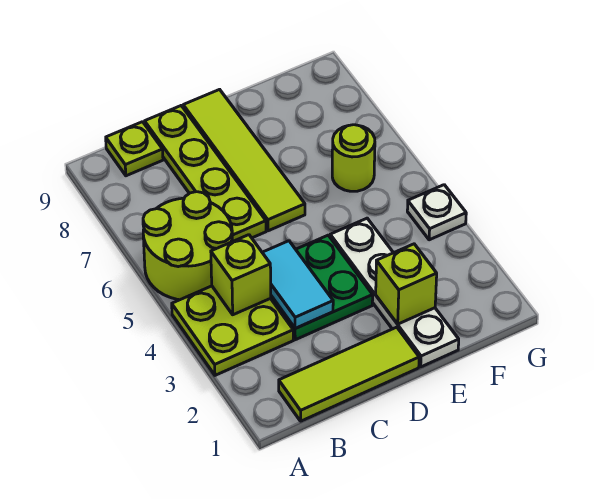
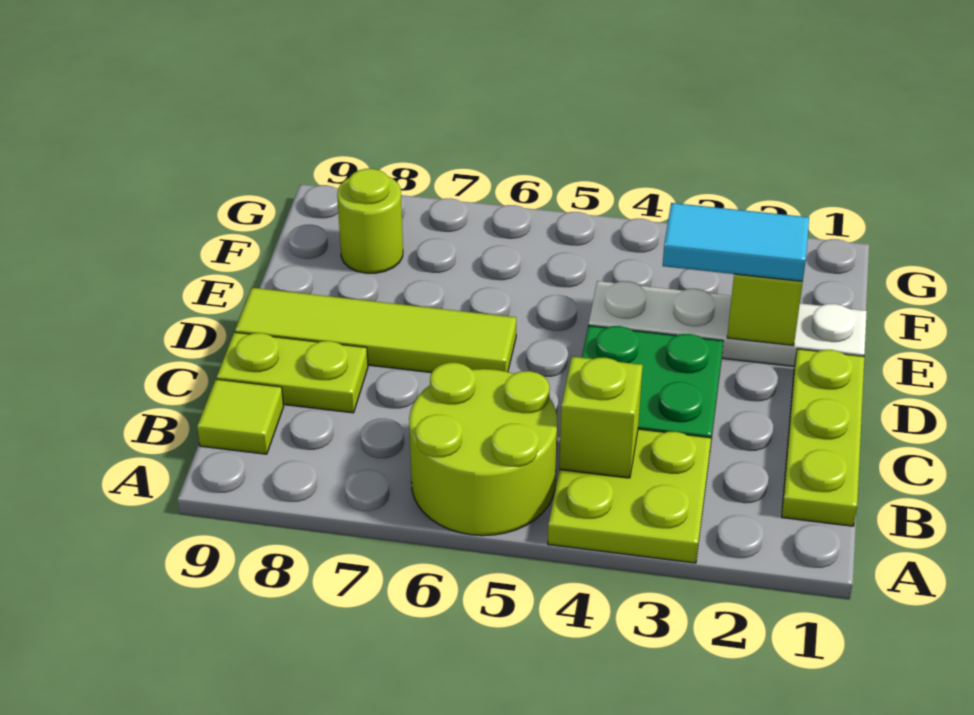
lime 1x3 tile [279,327,419,421] -> lime 1x3 plate [782,349,864,526]
lime 1x1 plate [106,122,163,176] -> lime 1x1 tile [197,379,284,454]
cyan 1x2 tile [262,241,333,329] -> cyan 1x2 tile moved to [663,203,809,281]
lime 1x4 plate [145,106,266,242] -> lime 1x2 plate [217,332,368,413]
lime 1x1 round brick [332,125,375,191] -> lime 1x1 round brick moved to [337,169,403,273]
white 1x1 plate [407,185,466,240] -> none

